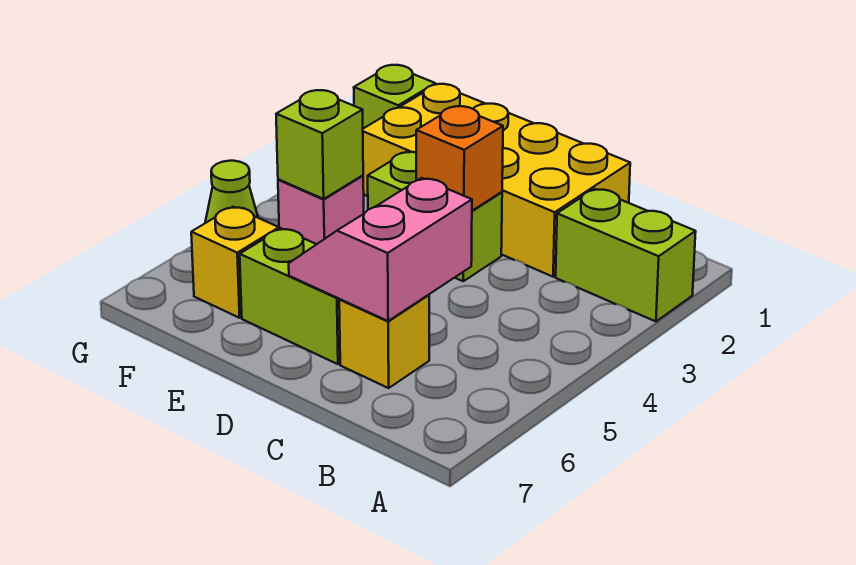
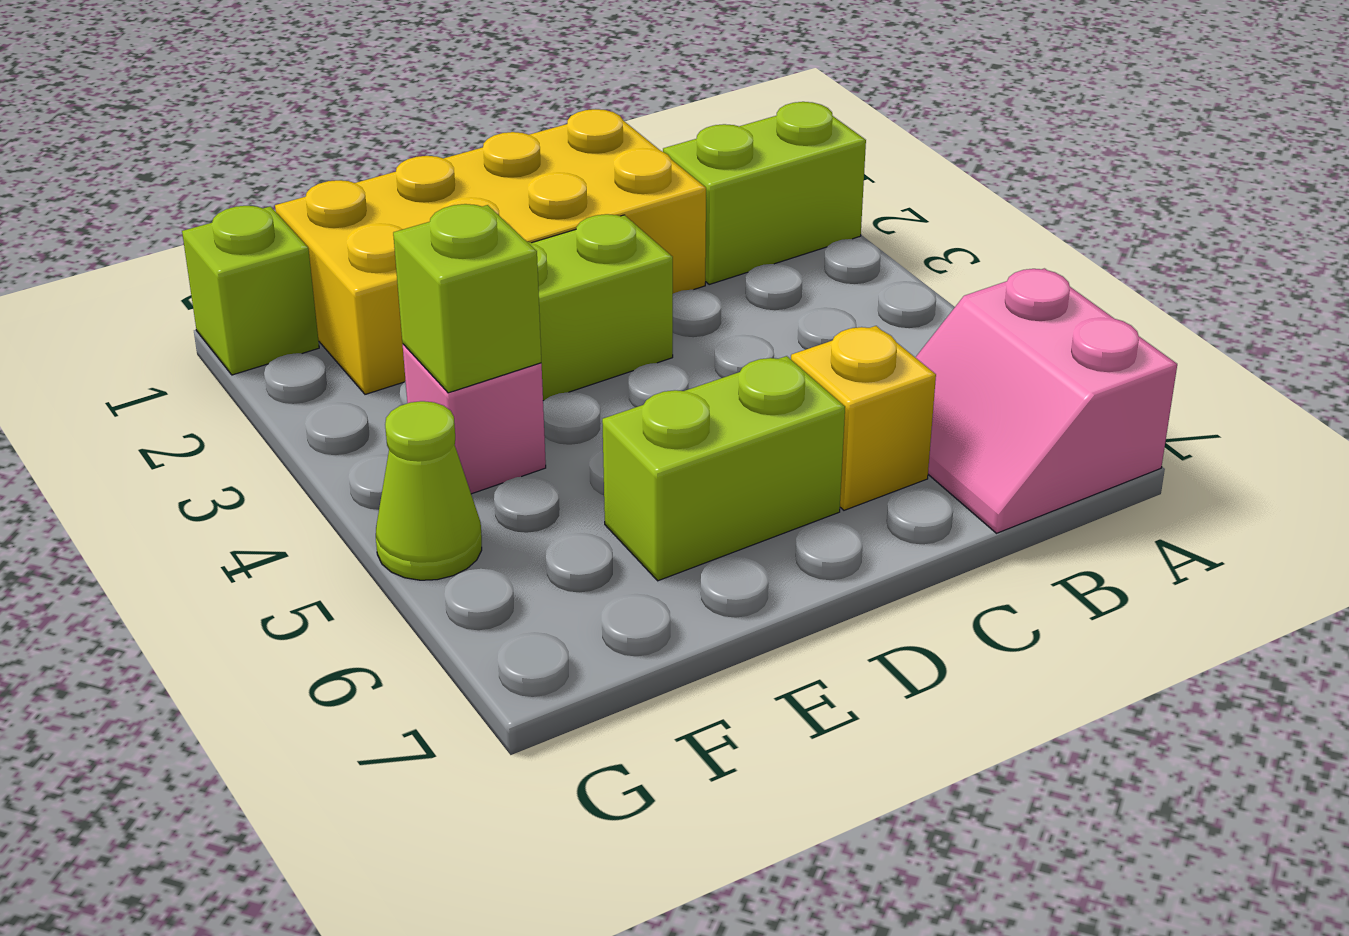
pink 2x2 slope [289,178,472,321] -> pink 2x2 slope moved to [915,268,1177,533]
orange 1x1 brick [416,106,503,211] -> none
yellow 1x1 brick [191,207,279,318] -> none

